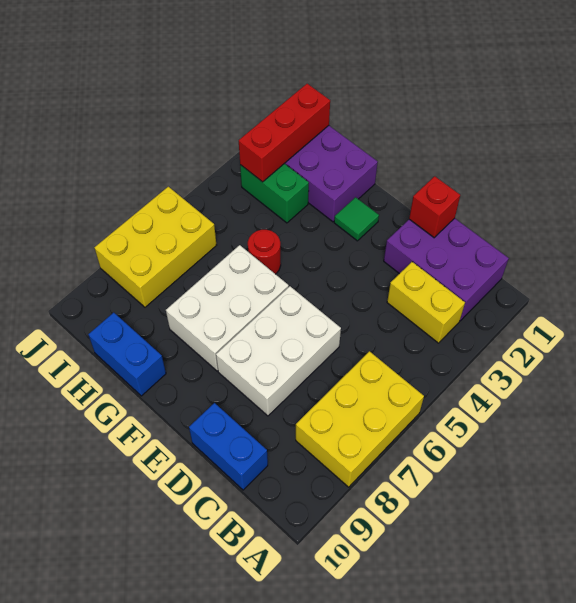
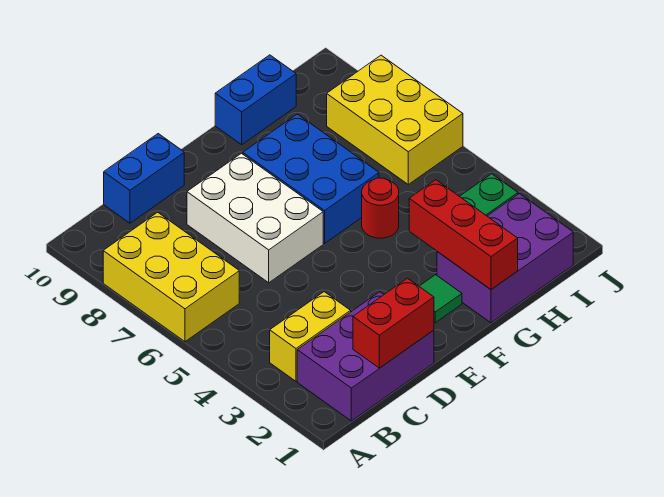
red 1x1 brick [409,176,460,238] -> red 1x2 brick [353,278,434,368]
white 2x3 brick [166,245,289,371] -> blue 2x3 brick [243,114,379,243]
red 1x3 brick [239,84,330,182] -> red 1x3 brick moved to [409,180,518,289]

